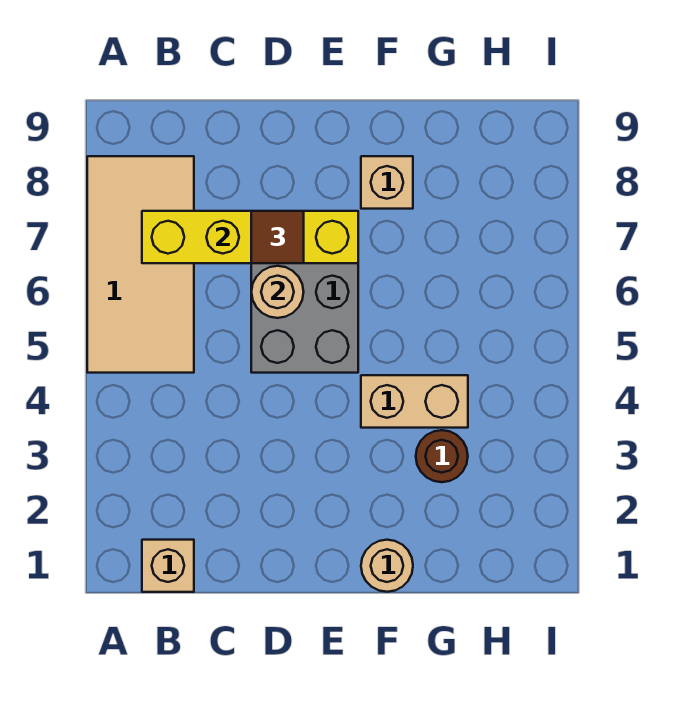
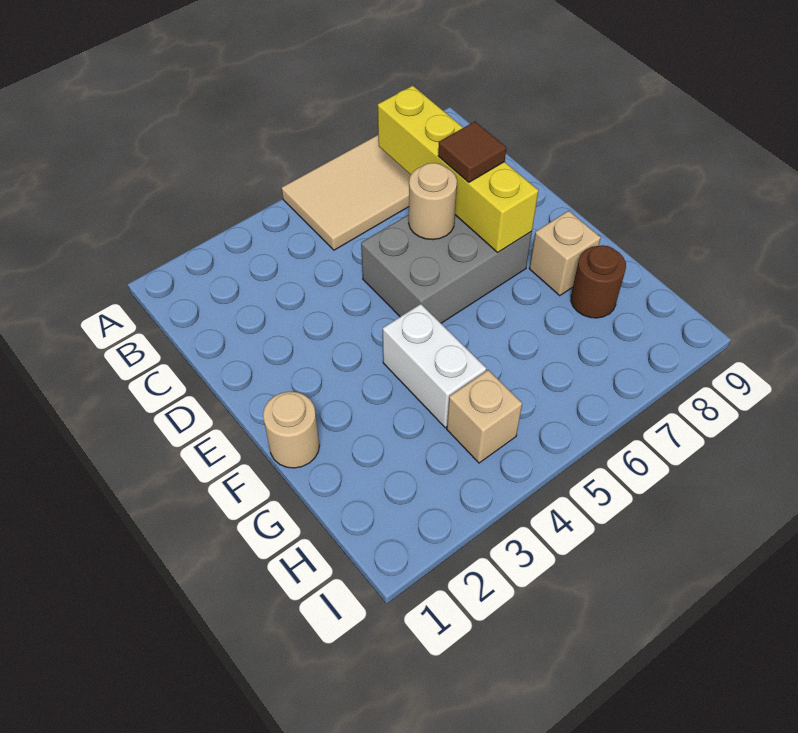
tan 1x1 brick [142,540,194,592] -> tan 1x1 brick moved to [447,370,522,463]
tan 1x2 brick [361,375,468,428] -> white 1x2 brick [383,304,486,428]
brown 1x1 round brick [416,430,468,482] -> brown 1x1 round brick moved to [571,245,626,318]

